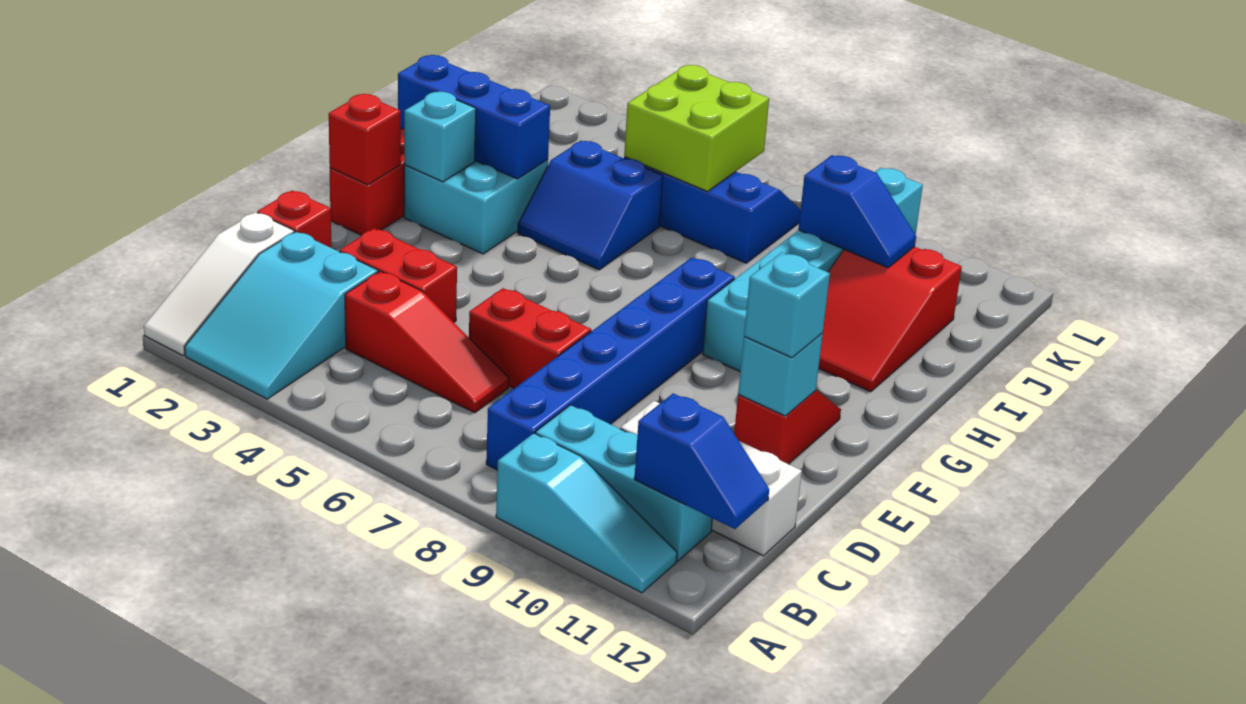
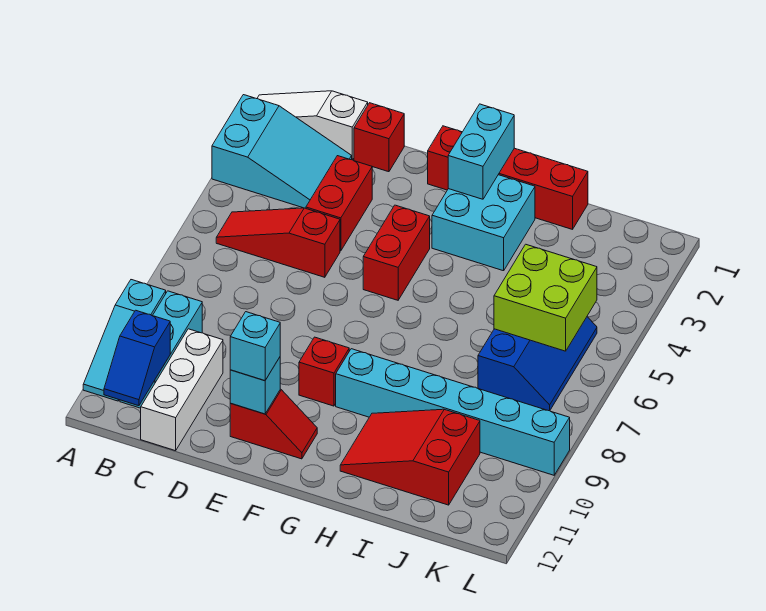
cyan 2x3 slope [185,232,378,399] -> cyan 2x3 slope turned to [212,95,352,208]
blue 1x6 brick [486,258,735,470] -> none
red 1x3 slope [345,271,509,413] -> red 1x3 slope turned to [216,208,340,277]
red 1x2 brick [469,288,591,388] -> red 1x2 brick moved to [363,205,430,300]
red 1x1 brick [329,94,401,185] -> red 1x1 brick moved to [299,337,349,406]
cyan 1x1 brick [404,92,476,182] -> cyan 1x2 brick [448,104,514,199]
blue 1x3 brick [398,55,550,179] -> none
blue 2x2 slope [518,141,663,270] -> none
blue 1x2 slope [798,155,916,268] -> none

